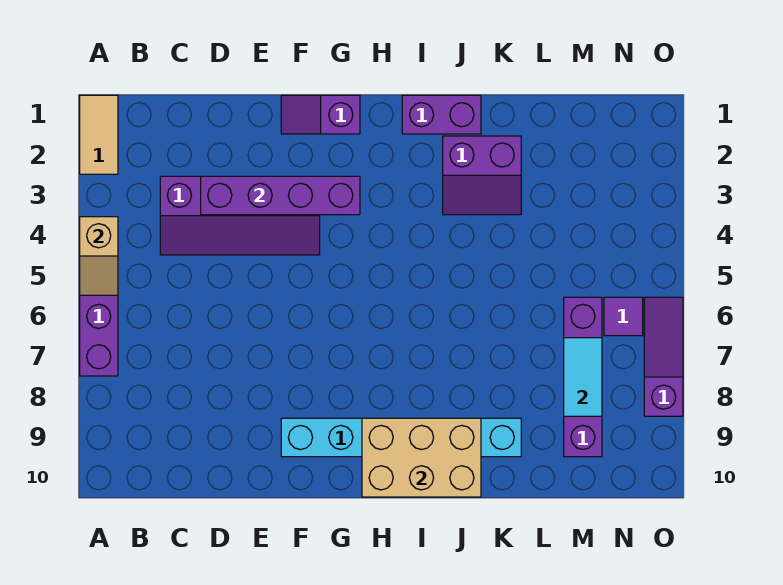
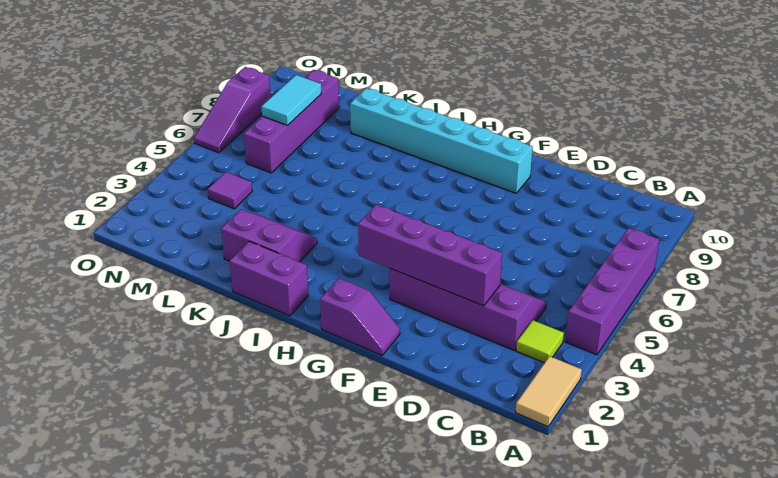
tan 1x2 slope [80,217,118,295] -> none
none -> lime 1x1 tile [516,320,564,363]
tan 2x3 brick [362,418,481,497] -> none
purple 1x1 tile [604,297,643,336] -> purple 1x1 tile moved to [208,172,252,209]

